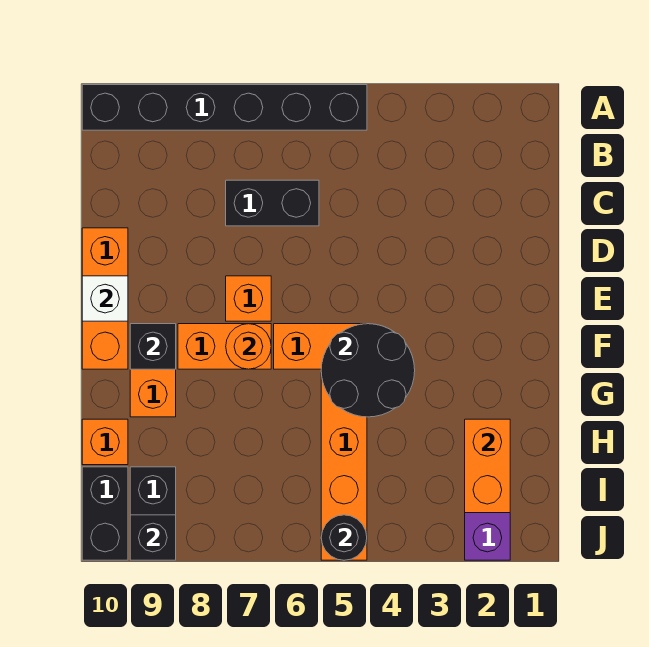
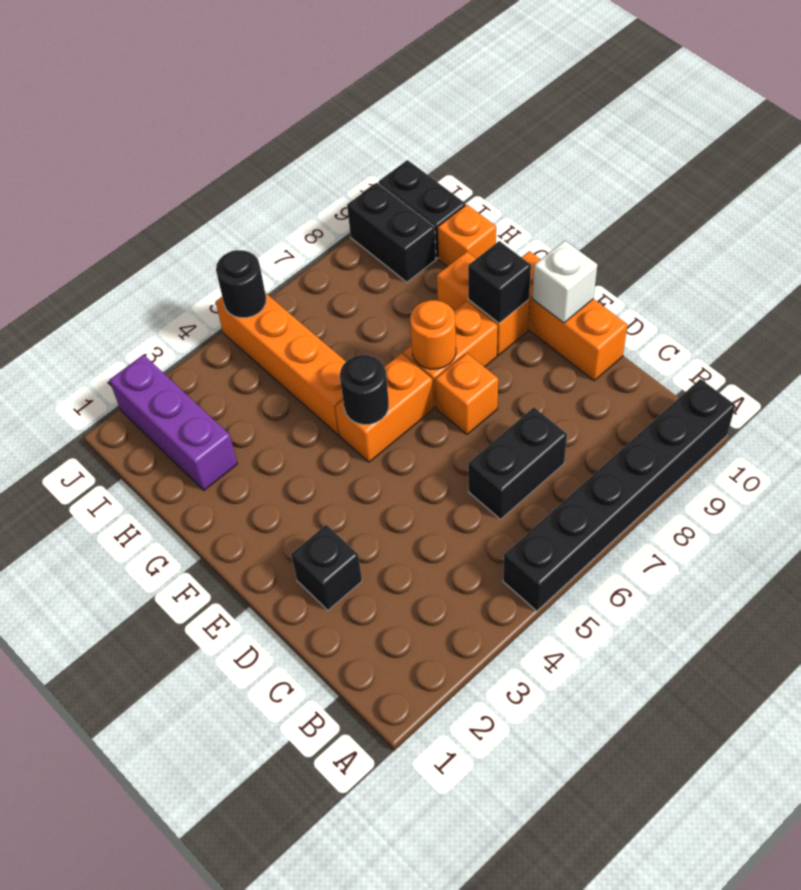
black 2x2 round brick [321,324,415,417] -> black 1x1 round brick [340,355,389,425]
orange 1x2 brick [465,419,510,513] -> none
black 1x1 brick [130,515,176,560] -> black 1x1 brick moved to [291,525,362,610]

